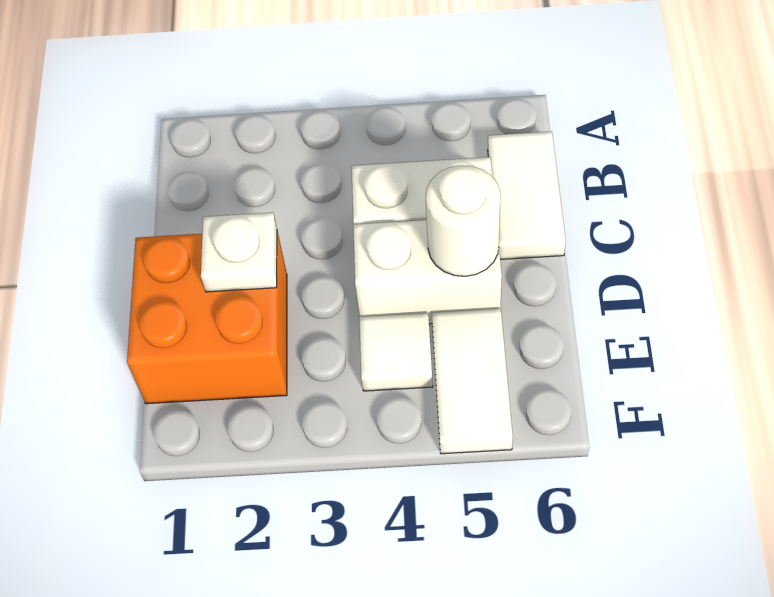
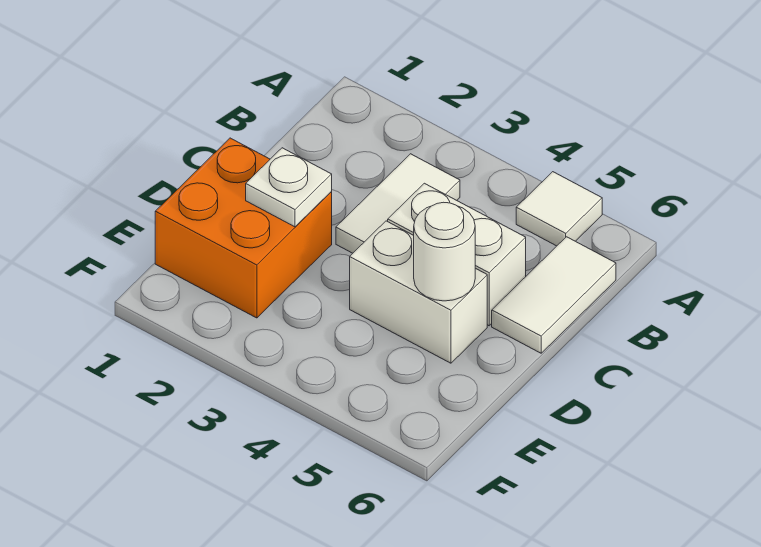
white 1x1 tile [359,313,433,391] -> white 1x1 tile moved to [516,172,602,246]
white 1x2 tile [432,309,513,454] -> white 1x2 tile moved to [336,154,460,253]

